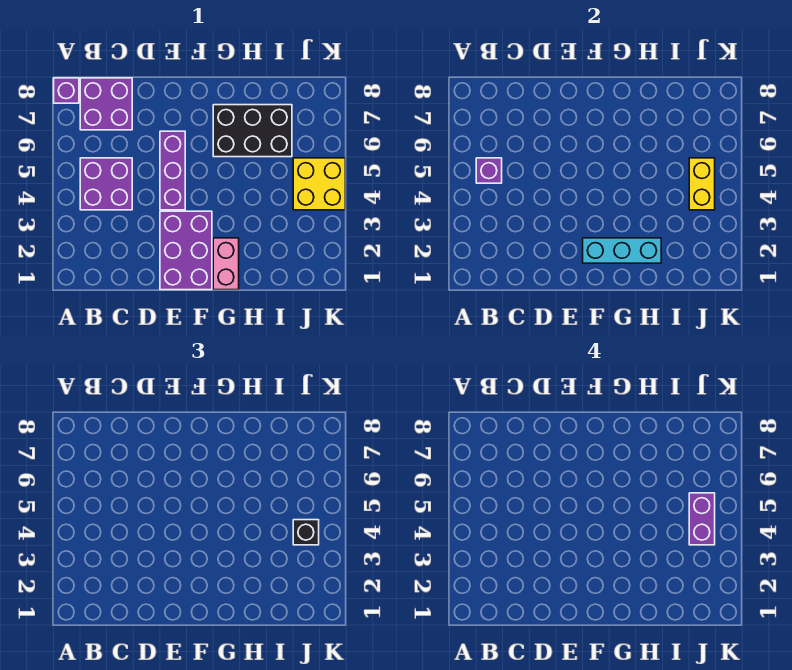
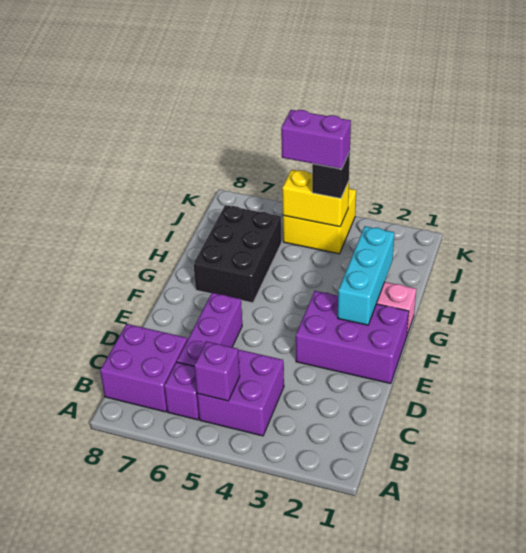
purple 1x1 brick [54,78,79,103] -> purple 1x1 brick moved to [164,362,199,420]
purple 1x3 brick [160,131,185,210] -> purple 1x3 brick turned to [177,293,242,366]

